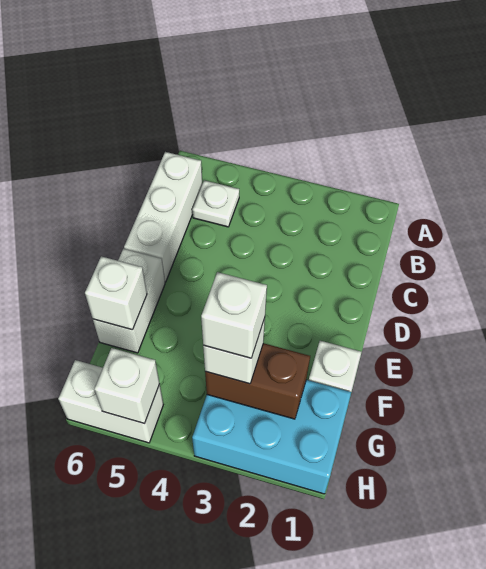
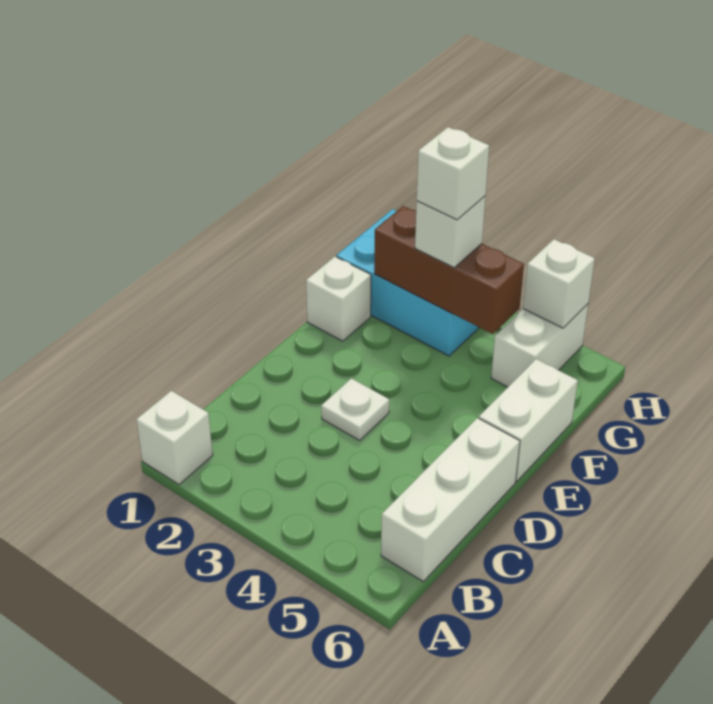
white 1x1 plate [192,180,239,227] -> white 1x1 plate moved to [321,378,389,440]
white 1x1 brick [85,256,147,330] -> white 1x1 brick moved to [136,391,213,484]
brown 1x2 brick [205,343,310,419] -> brown 1x3 brick [374,206,524,334]
white 1x2 brick [58,360,163,443] -> white 1x2 brick turned to [491,304,588,387]

